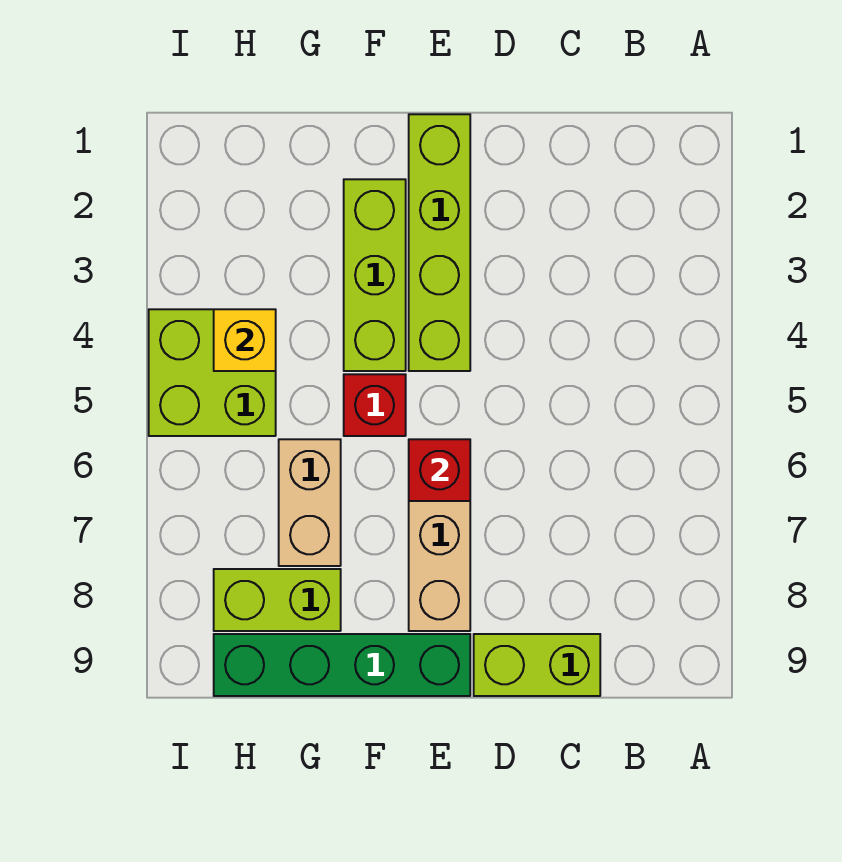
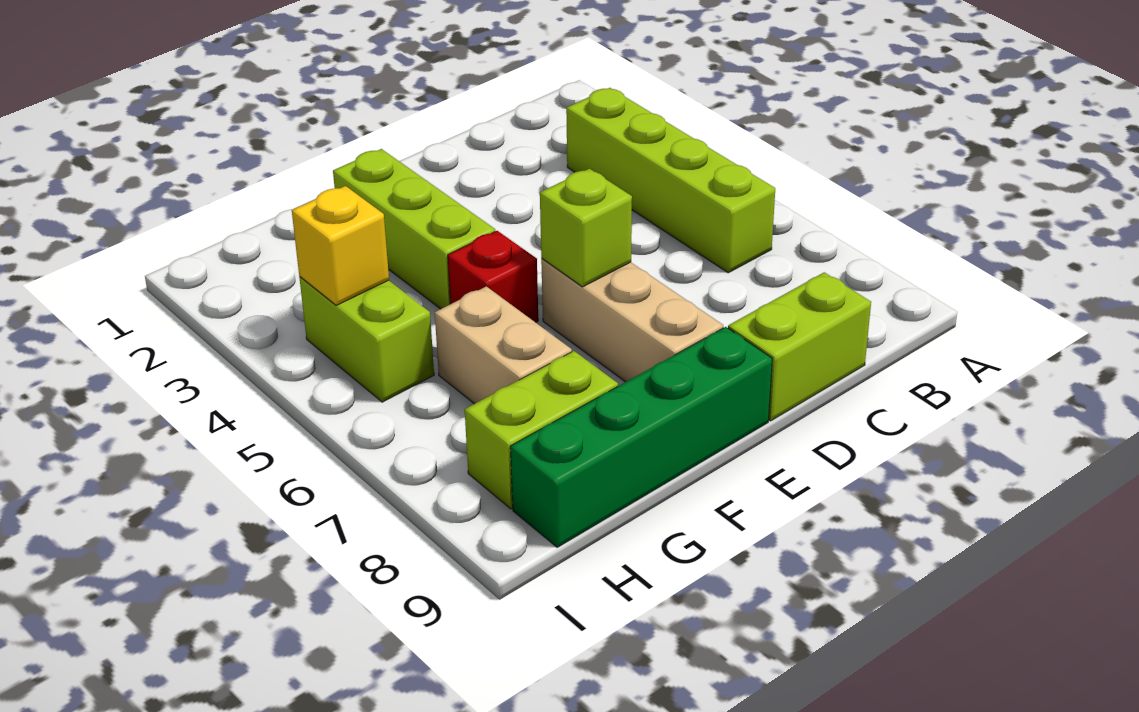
lime 1x4 brick [409,114,470,371] -> lime 1x4 brick moved to [566,88,775,273]
red 1x1 brick [409,439,470,501] -> lime 1x1 brick [540,169,632,287]
lime 2x2 brick [149,309,276,436] -> lime 1x2 brick [299,277,434,402]

